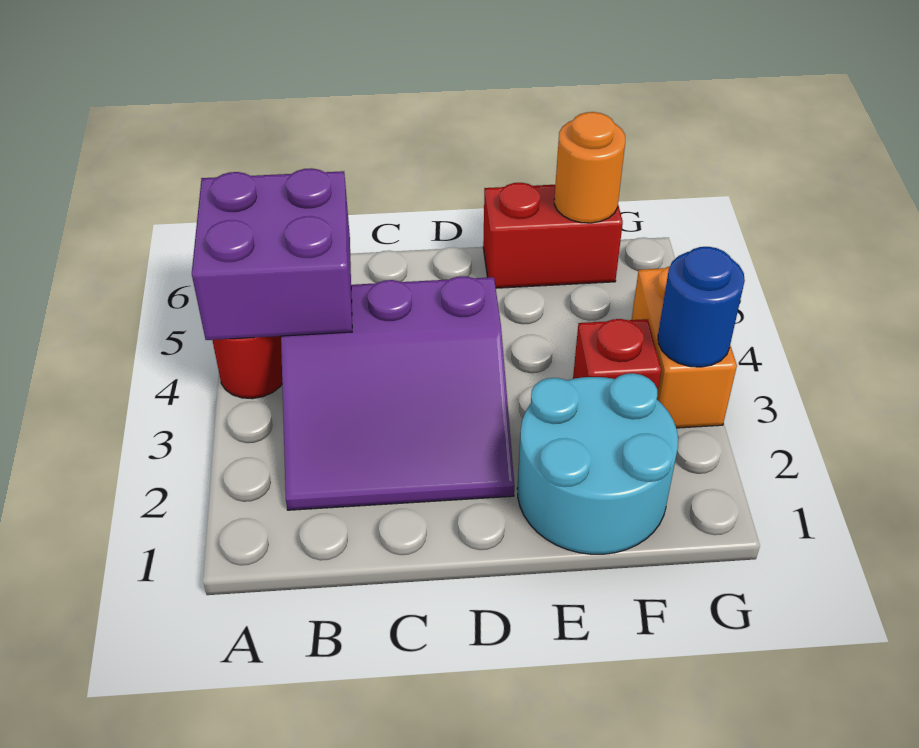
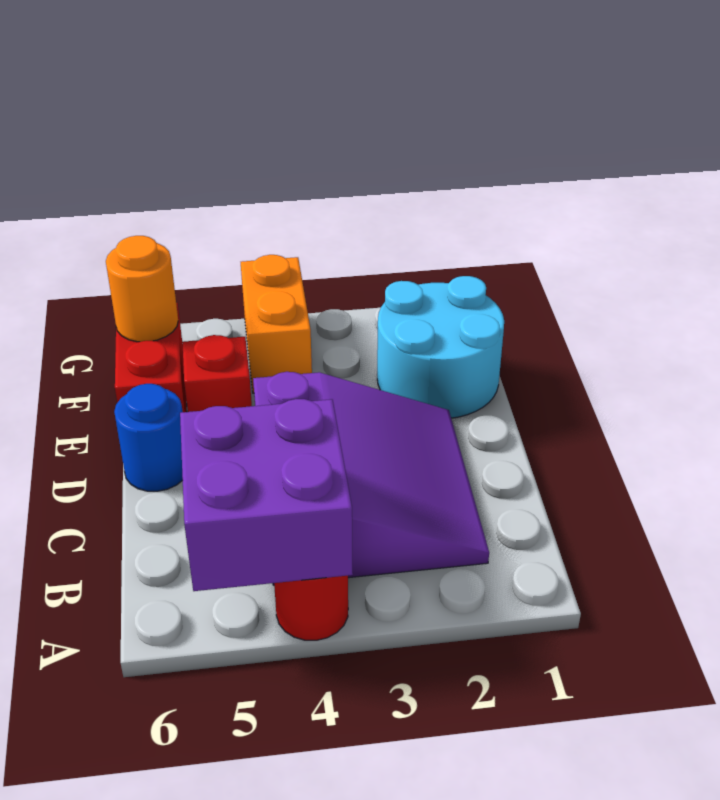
red 1x1 brick [573,319,661,392] -> red 1x1 brick moved to [182,335,252,412]
orange 1x2 brick [632,266,737,428] -> orange 1x2 brick turned to [241,255,312,393]
blue 1x1 round brick [658,247,745,367] -> blue 1x1 round brick moved to [114,384,183,491]

